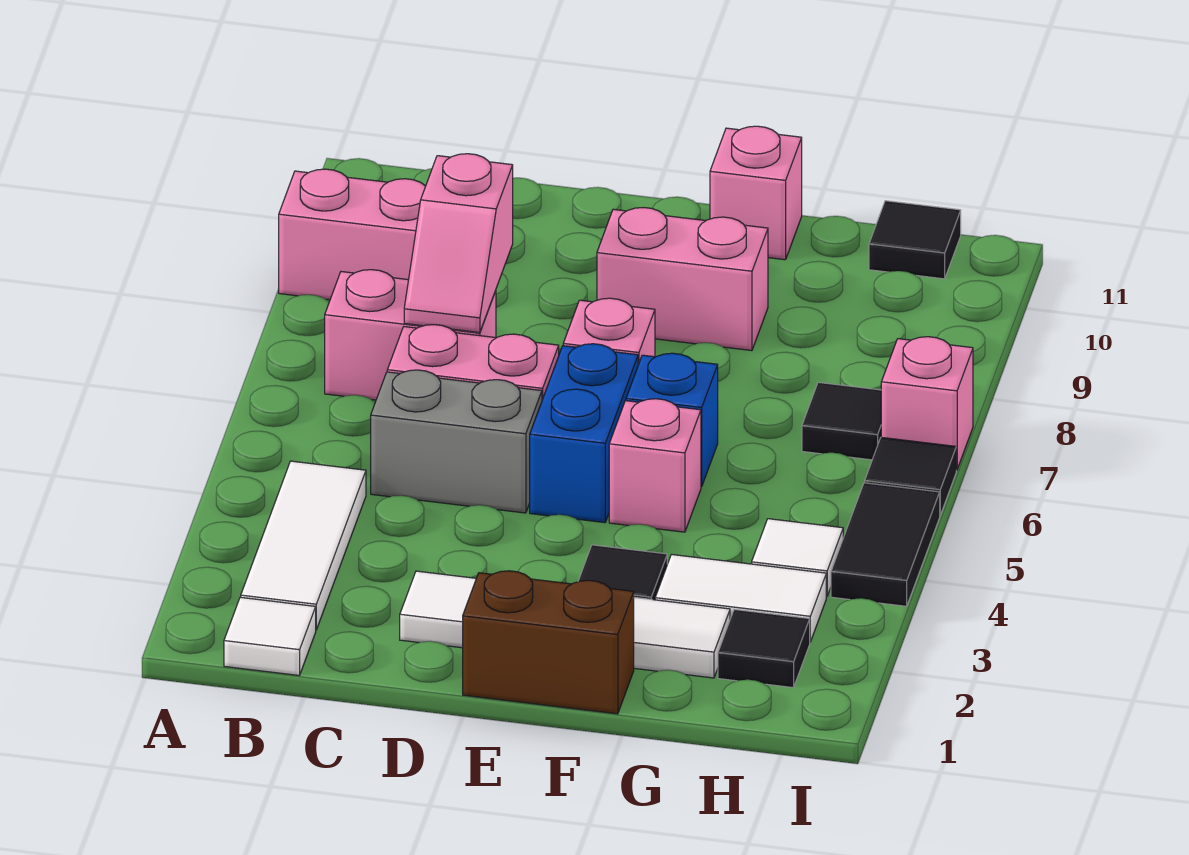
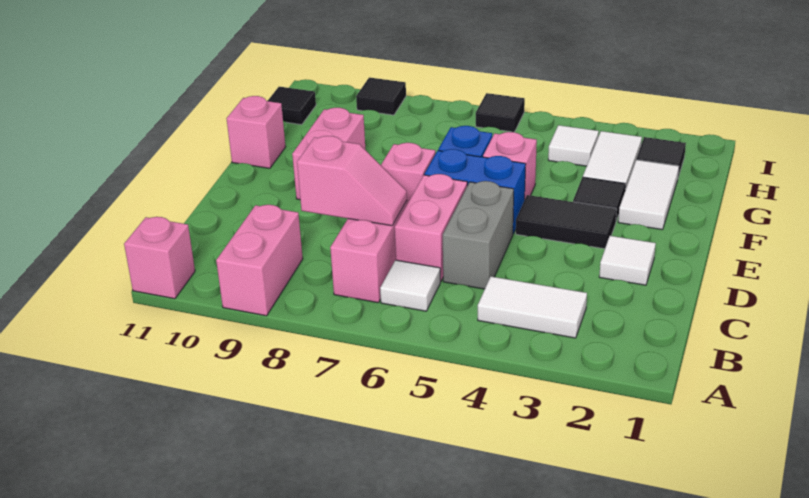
white 1x1 tile [224,597,316,675] -> white 1x1 tile moved to [380,260,440,311]
white 1x3 tile [241,461,366,630] -> white 1x2 tile [478,276,587,338]
brown 1x2 brick [463,571,634,714] -> none
black 1x1 tile [802,382,881,460] -> black 1x1 tile moved to [356,77,406,115]
black 1x2 tile [831,483,940,606] -> black 1x2 tile moved to [516,195,617,249]
pink 1x1 brick [881,337,973,470] -> pink 1x1 brick moved to [124,217,195,299]

